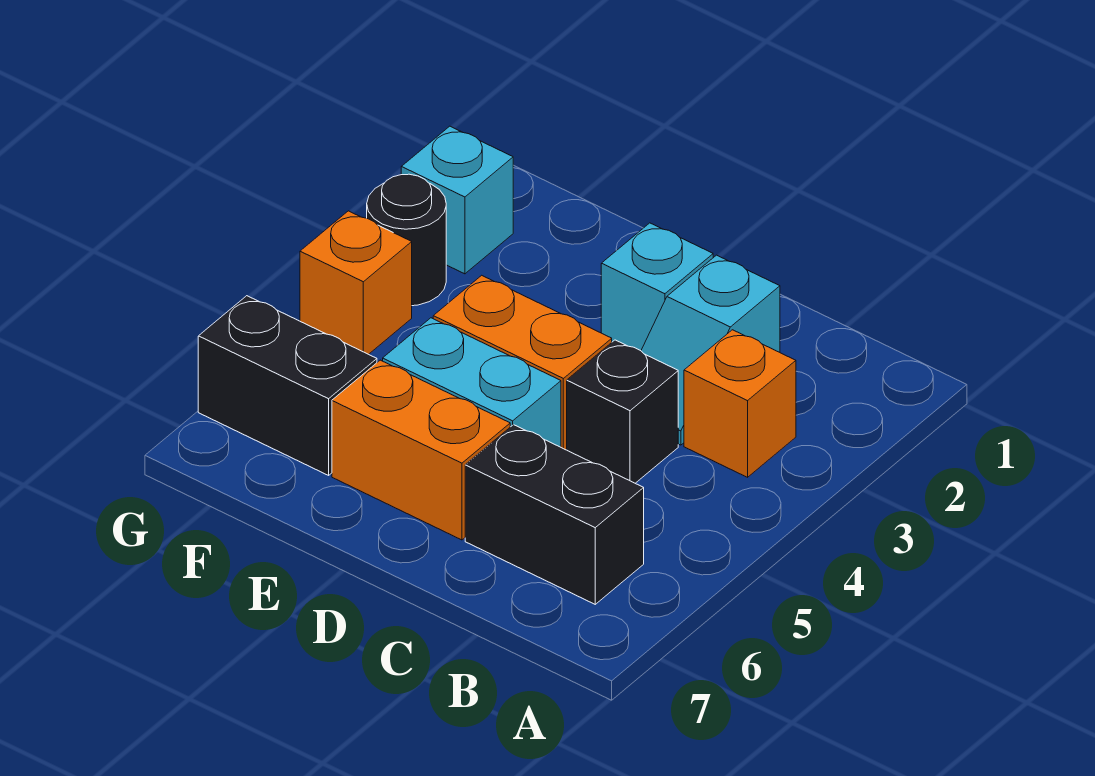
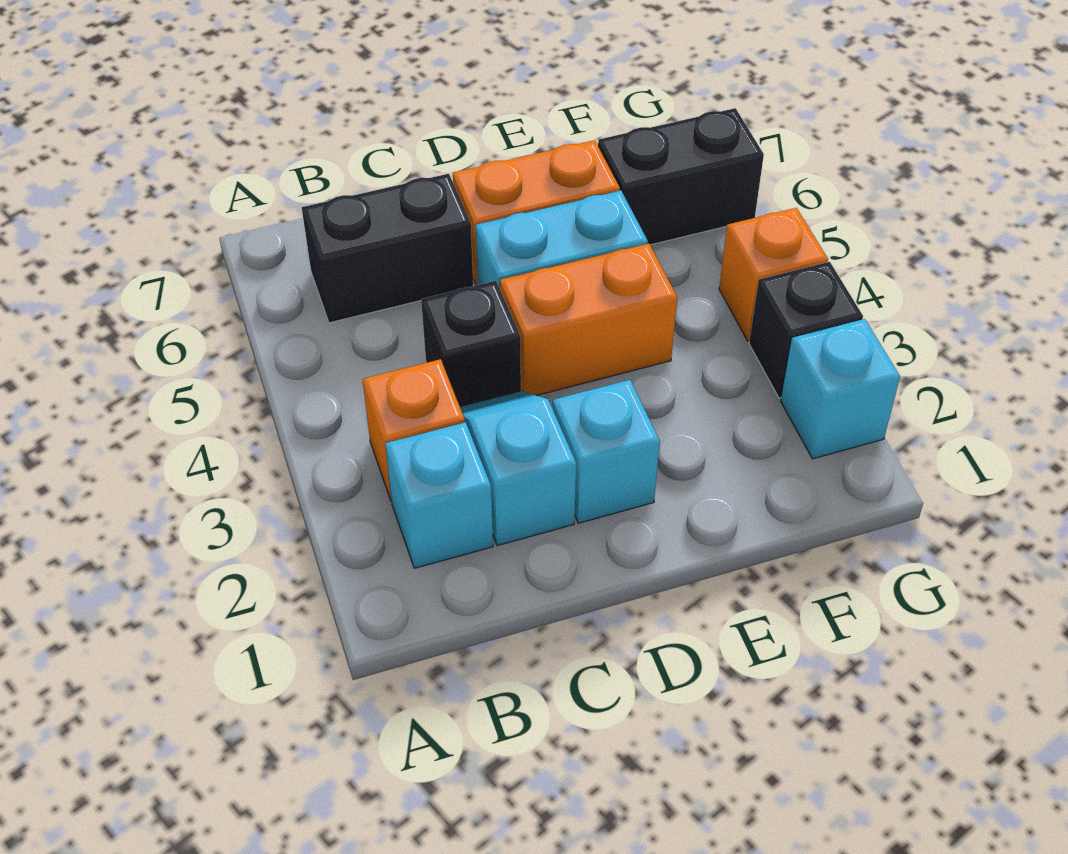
none -> cyan 1x1 brick [385,422,493,568]
black 1x1 round brick [367,174,446,306] -> black 1x1 brick [749,262,863,398]

